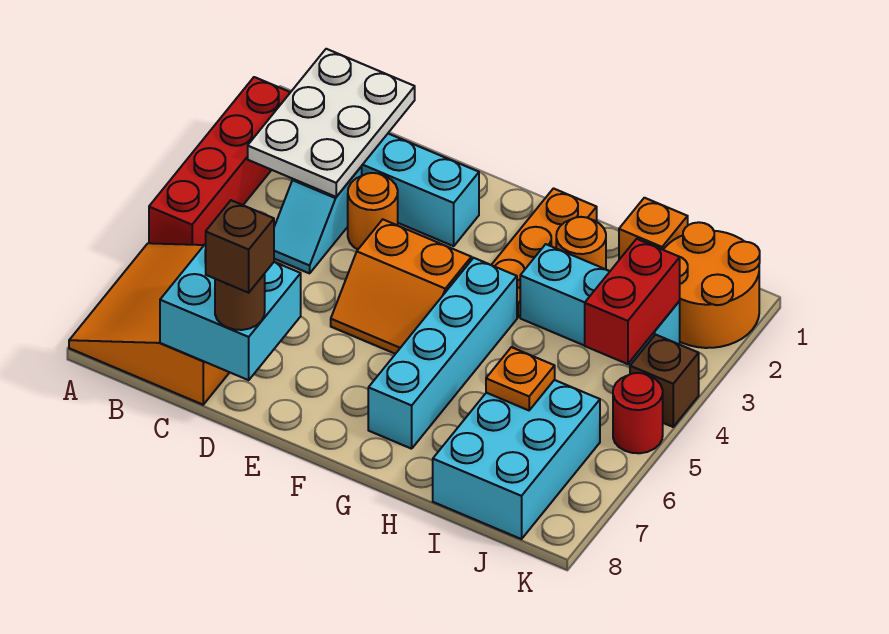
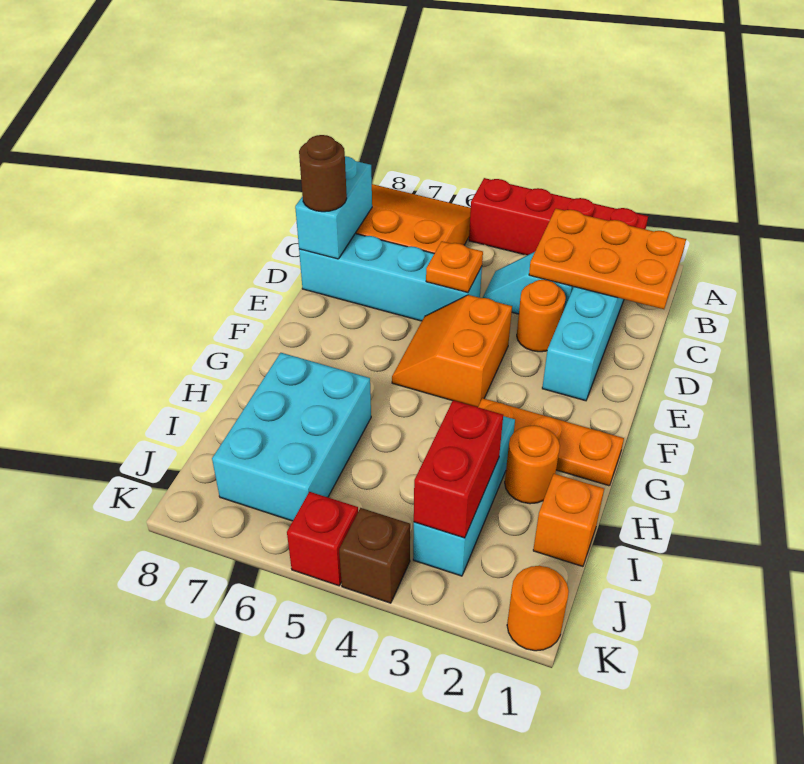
white 2x3 plate [248,49,415,197] -> orange 2x3 plate [529,209,686,309]
cyan 2x2 brick [160,244,301,380] -> cyan 1x2 brick [295,156,372,259]
brown 1x1 brick [205,200,274,293] -> none
cyan 1x4 brick [368,258,517,449] -> cyan 1x4 brick moved to [299,234,482,321]
cyan 2x3 brick [433,380,600,539] -> cyan 2x3 brick turned to [212,353,371,521]
orange 1x1 plate [486,347,555,410] -> orange 1x1 plate moved to [426,241,483,293]
orange 2x2 round brick [663,222,760,348] -> orange 1x1 round brick [507,566,569,651]
red 1x2 brick [585,239,680,364] -> red 1x2 brick turned to [414,400,503,538]
red 1x1 round brick [613,373,663,453] -> red 1x1 brick [287,492,358,586]

